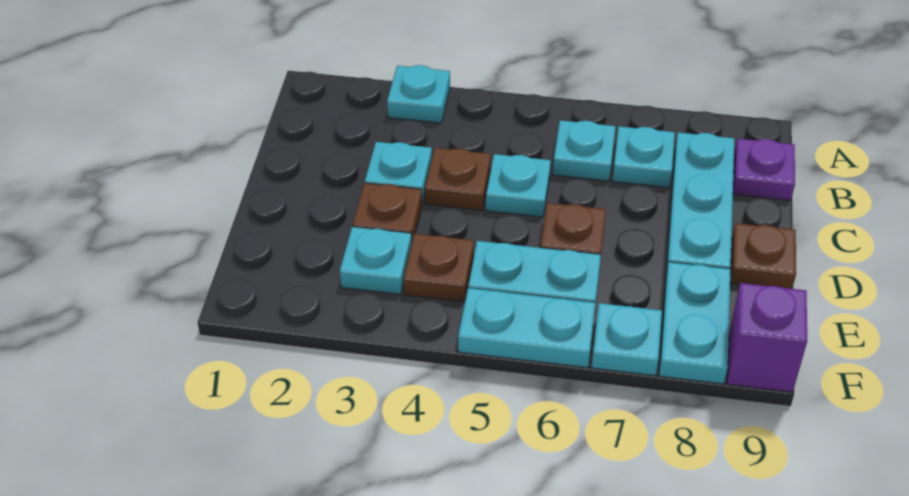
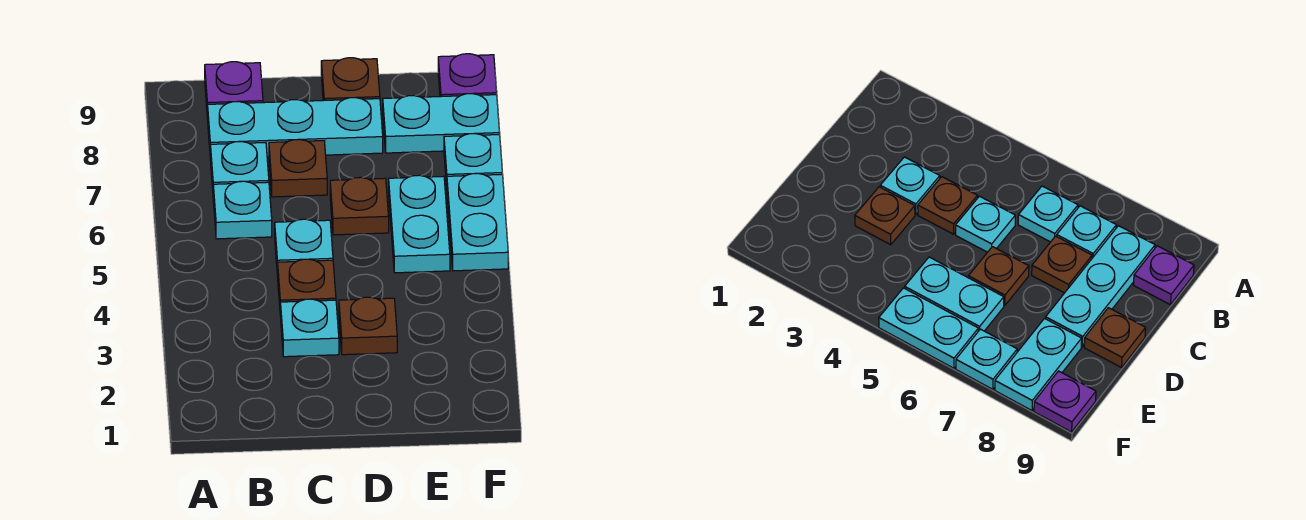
cyan 1x1 plate [387,65,450,123] -> none
cyan 1x1 plate [340,227,411,294] -> none
brown 1x1 plate [404,234,474,302] -> brown 1x1 plate moved to [269,140,327,197]
purple 1x1 brick [727,283,807,392] -> purple 1x1 plate [438,54,497,97]

